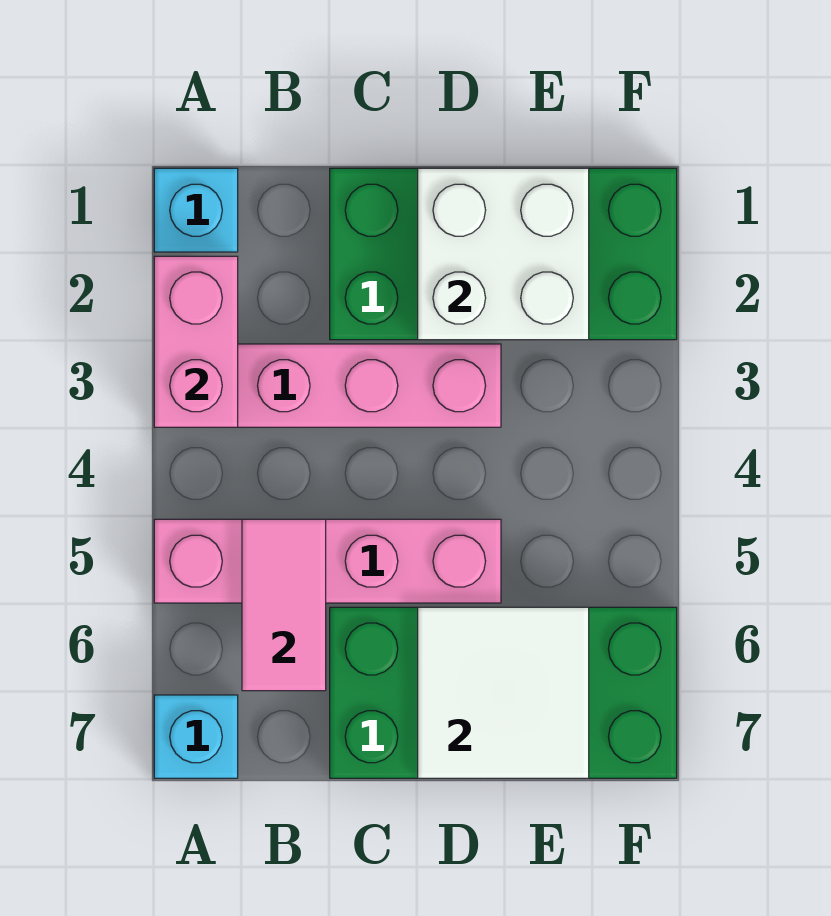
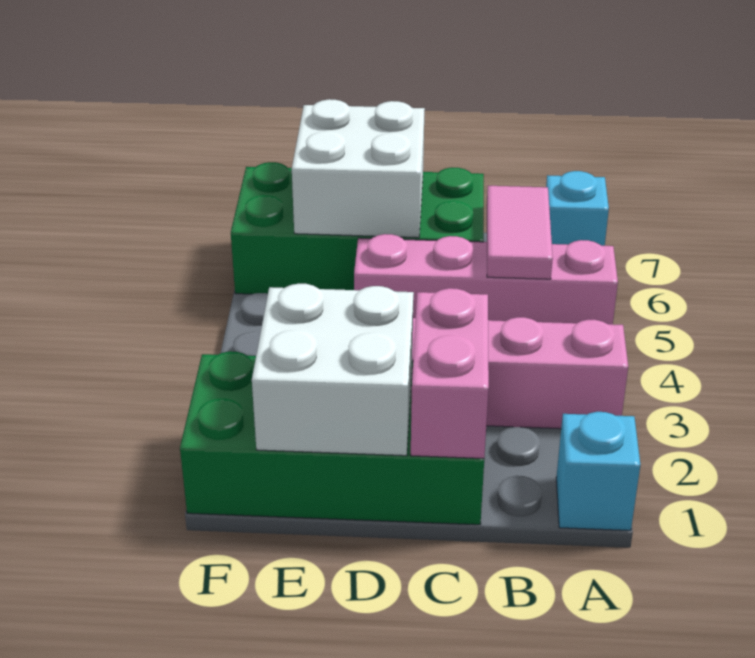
pink 1x2 brick [154,256,238,427] -> pink 1x2 brick moved to [411,288,489,459]
white 2x2 tile [418,607,589,778] -> white 2x2 brick [292,99,425,238]

